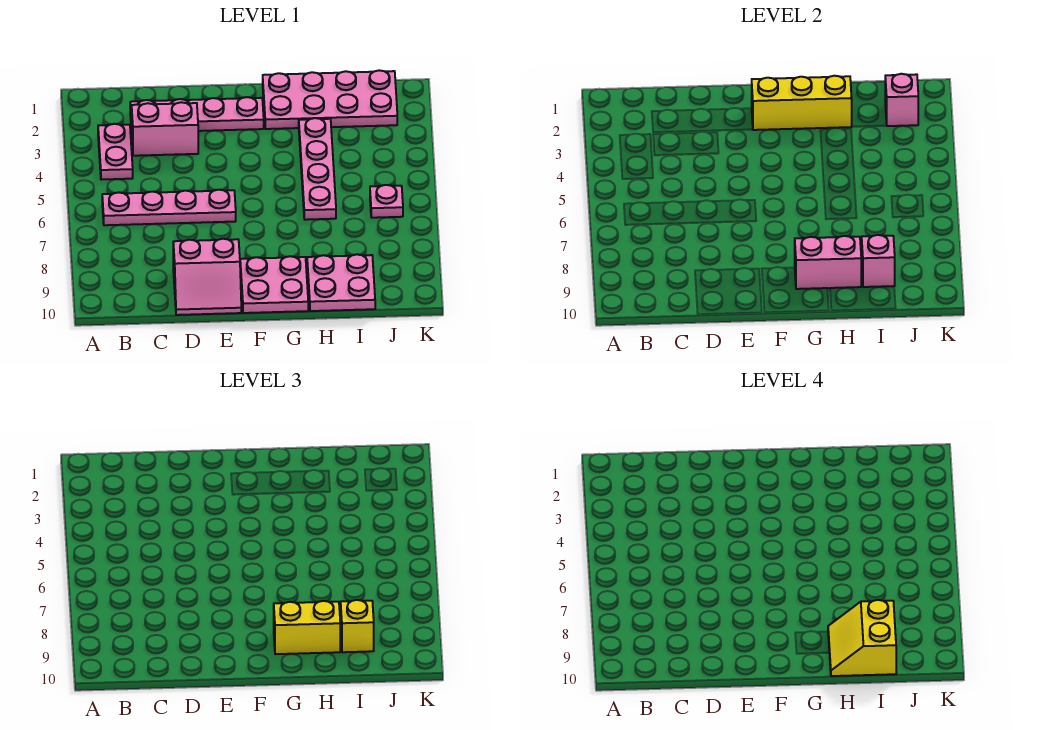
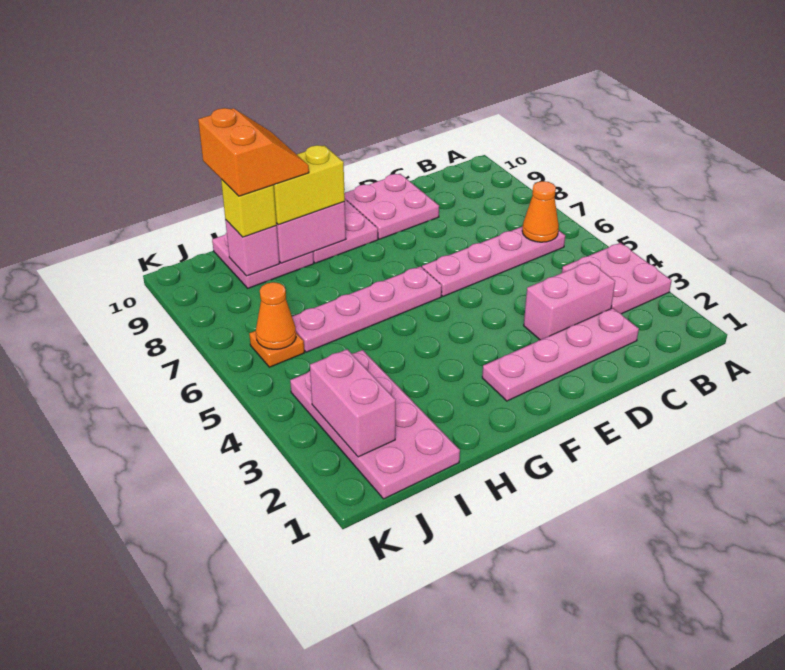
pink 1x2 plate [98,124,133,180] -> pink 2x2 plate [562,243,672,314]
none -> orange 1x1 cone [522,181,559,242]
pink 2x2 slope [173,239,241,315] -> pink 2x2 plate [344,174,439,239]
yellow 1x3 brick [752,76,852,130] -> none
pink 2x4 plate [263,70,397,129] -> pink 2x4 plate turned to [290,350,460,499]
pink 1x4 plate [299,118,336,220] -> pink 1x4 plate turned to [292,266,442,352]
yellow 2x2 slope [828,600,896,676] -> orange 2x2 slope [198,108,309,196]
pink 1x1 brick [885,74,918,126] -> pink 1x2 brick [310,349,396,457]
pink 1x1 plate [370,185,403,218] -> orange 1x1 plate [249,331,304,367]
none -> orange 1x1 cone [256,282,296,349]

